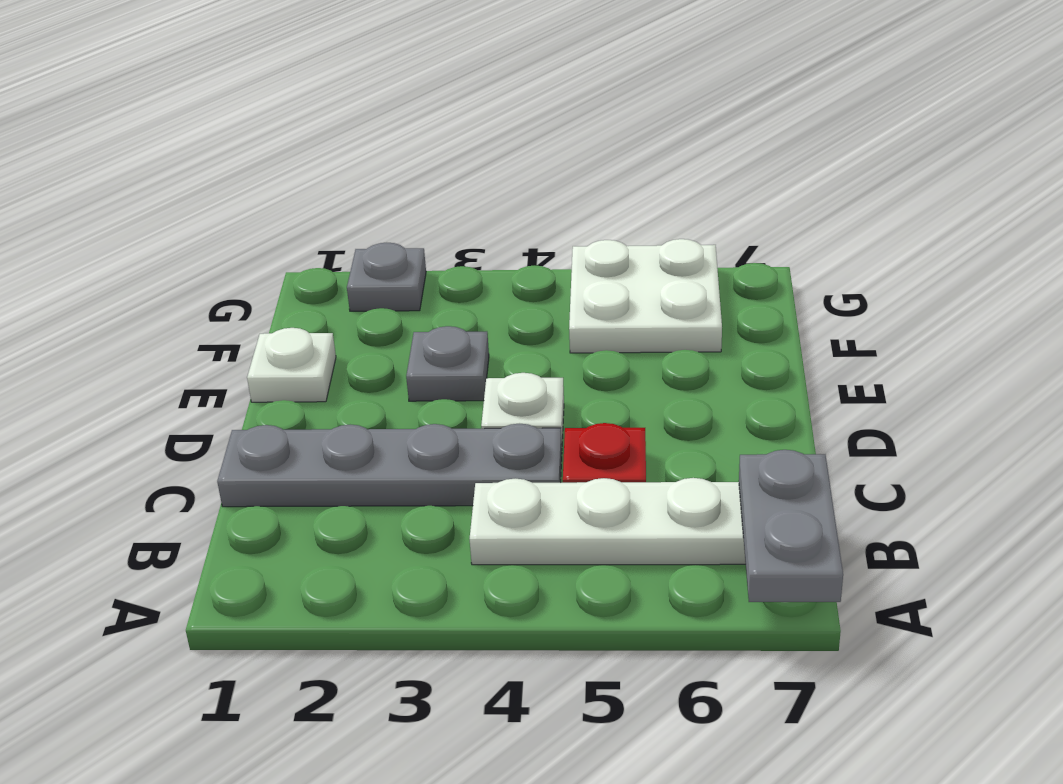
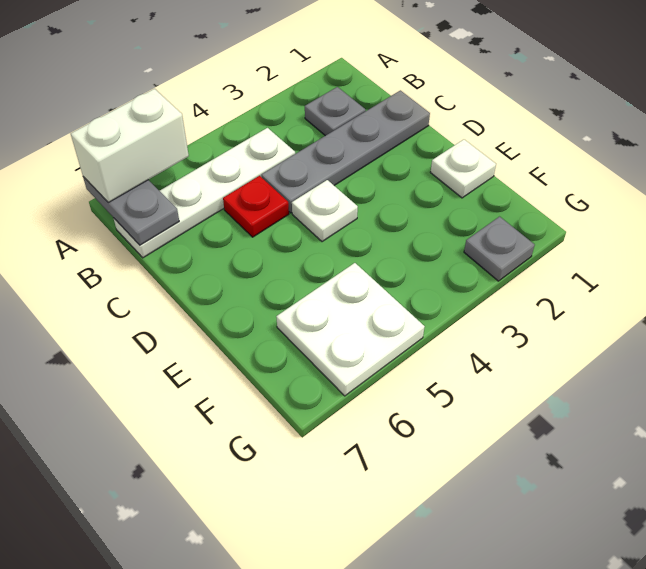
none -> white 1x2 brick [71,89,189,202]
grey 1x1 plate [406,326,489,401] -> grey 1x1 plate moved to [305,87,366,136]

